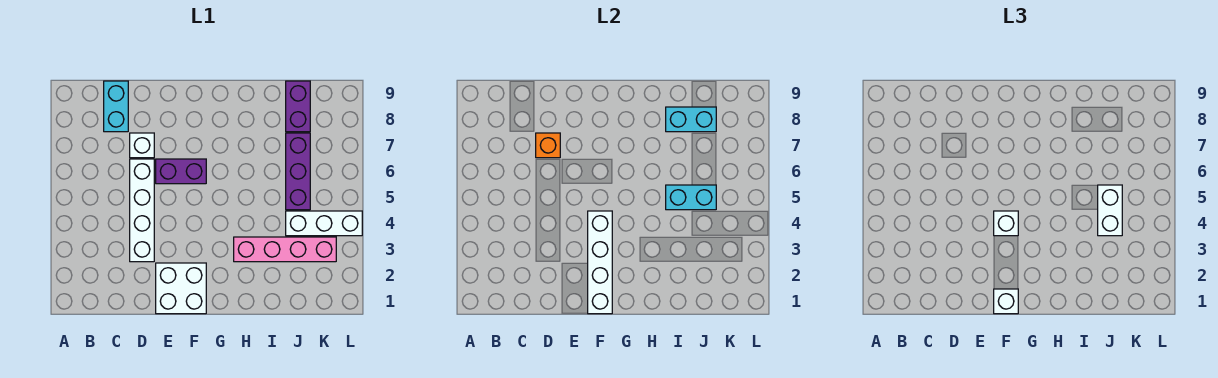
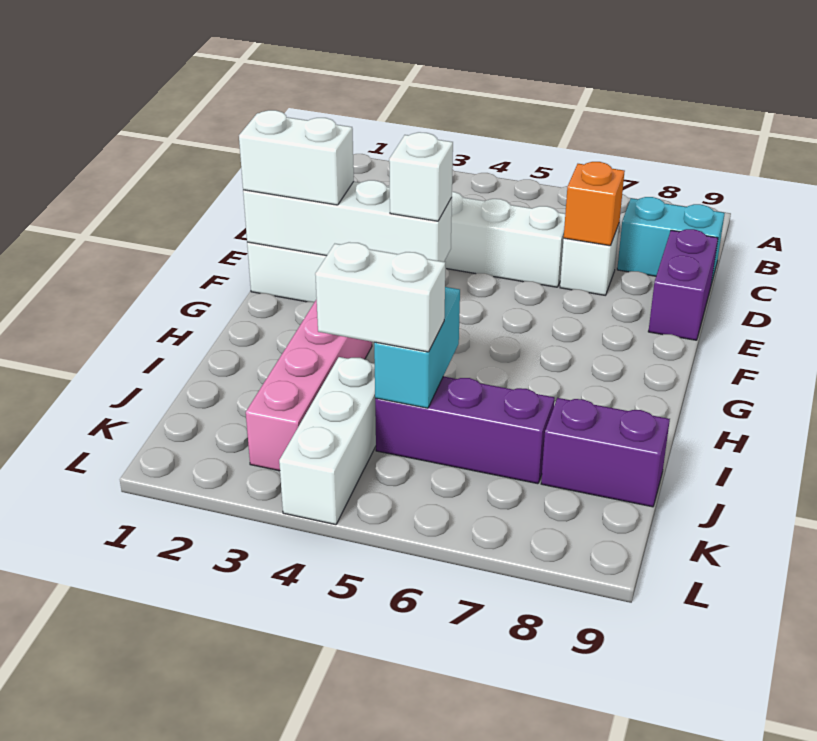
purple 1x2 brick [156,159,206,184] -> purple 1x2 brick moved to [648,229,718,340]
white 1x1 brick [994,289,1018,314] -> white 1x2 brick [239,110,354,205]
cyan 1x2 brick [666,107,716,132] -> none

